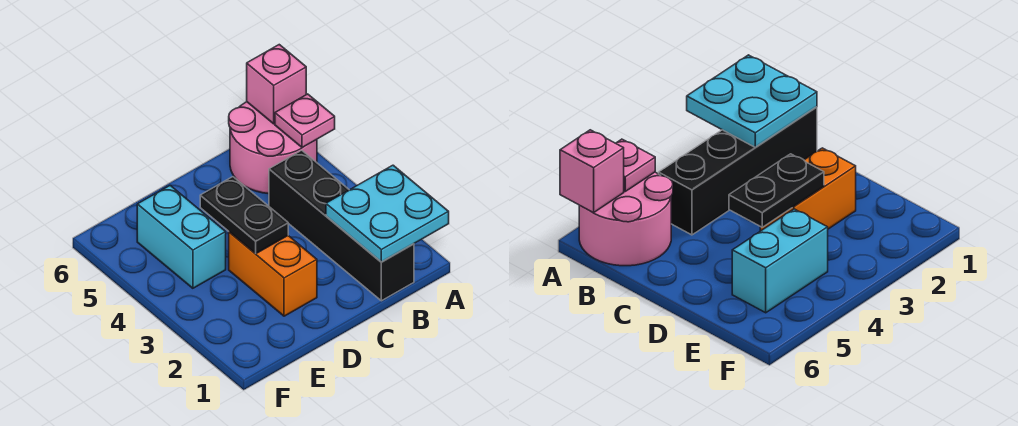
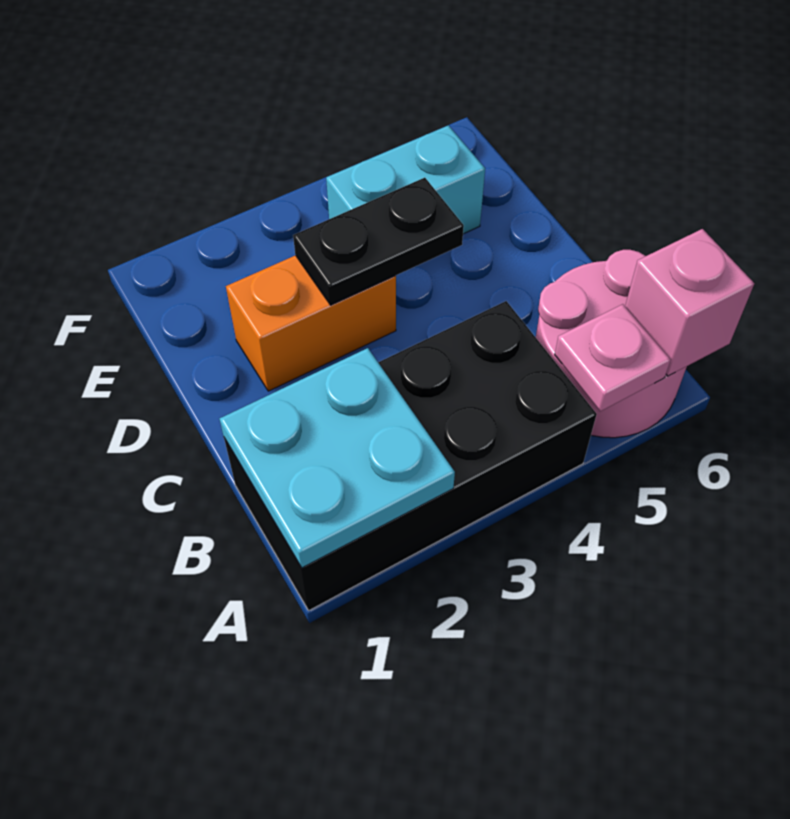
black 1x4 brick [269,150,414,301] -> black 2x4 brick [224,301,597,610]

